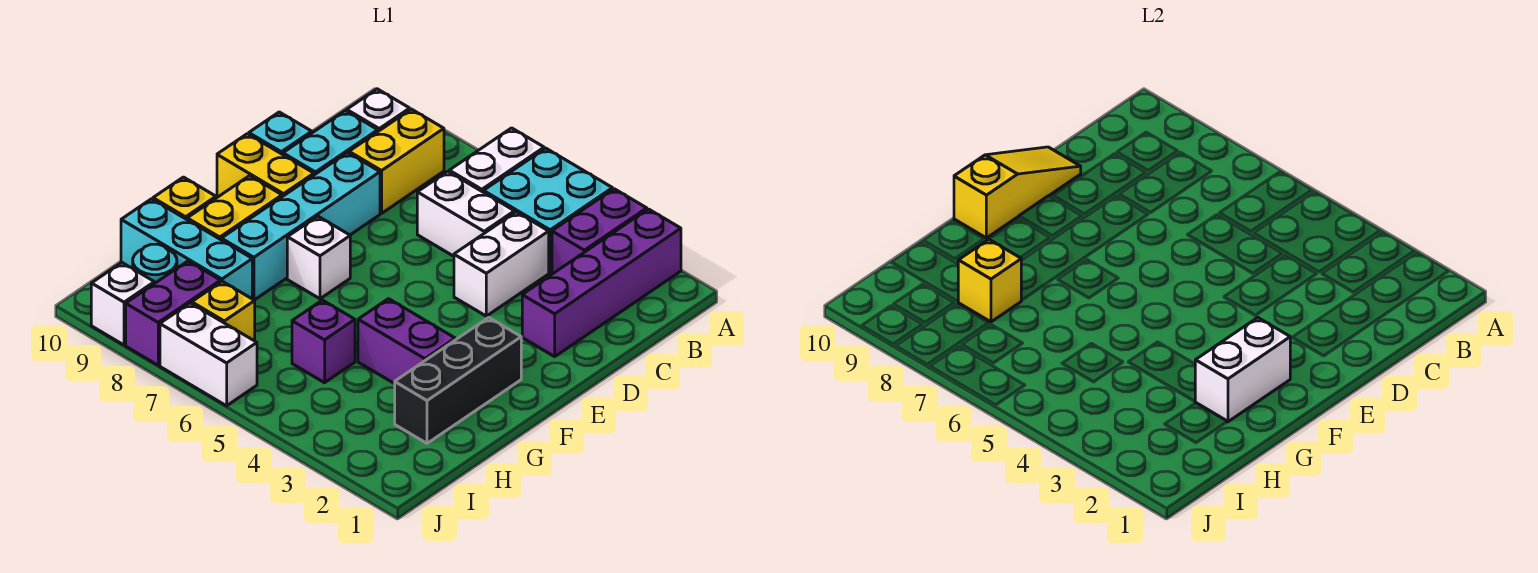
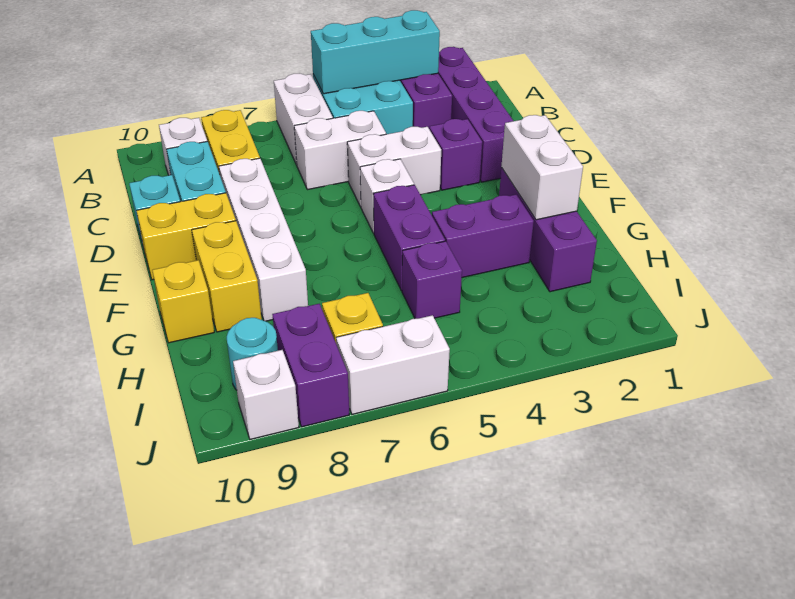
white 1x2 brick [454,212,549,316] -> white 1x2 brick turned to [347,127,441,207]
none -> purple 1x1 brick [429,119,482,190]
cyan 1x4 brick [221,153,380,300] -> white 1x4 brick [219,158,308,321]
yellow 1x3 slope [954,147,1081,238] -> none
black 1x3 brick [395,318,521,443] -> purple 1x3 brick [499,168,597,292]
none -> purple 1x2 brick [373,185,445,291]
white 1x1 brick [287,216,350,299] -> white 1x1 brick moved to [360,159,414,233]
cyan 1x3 brick [121,199,252,299] -> cyan 1x3 brick moved to [311,10,440,94]
yellow 1x1 brick [958,239,1021,322] -> none

